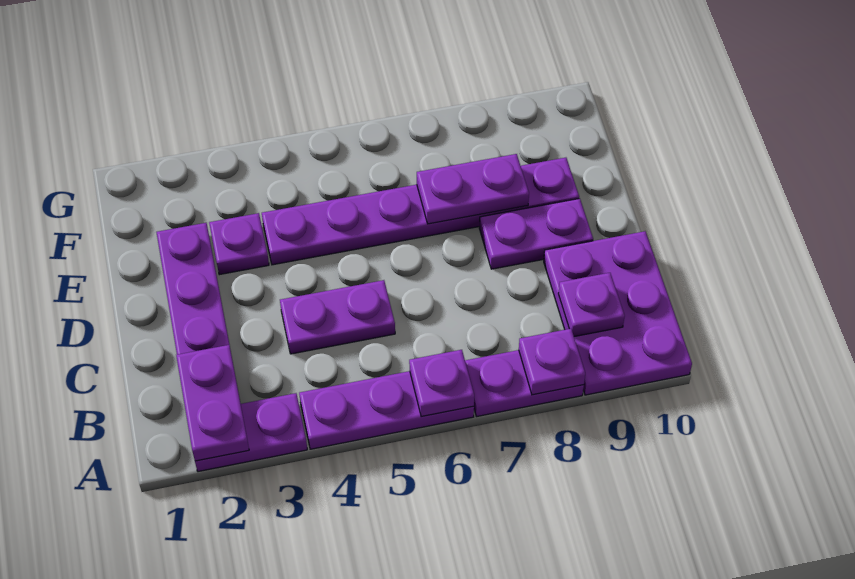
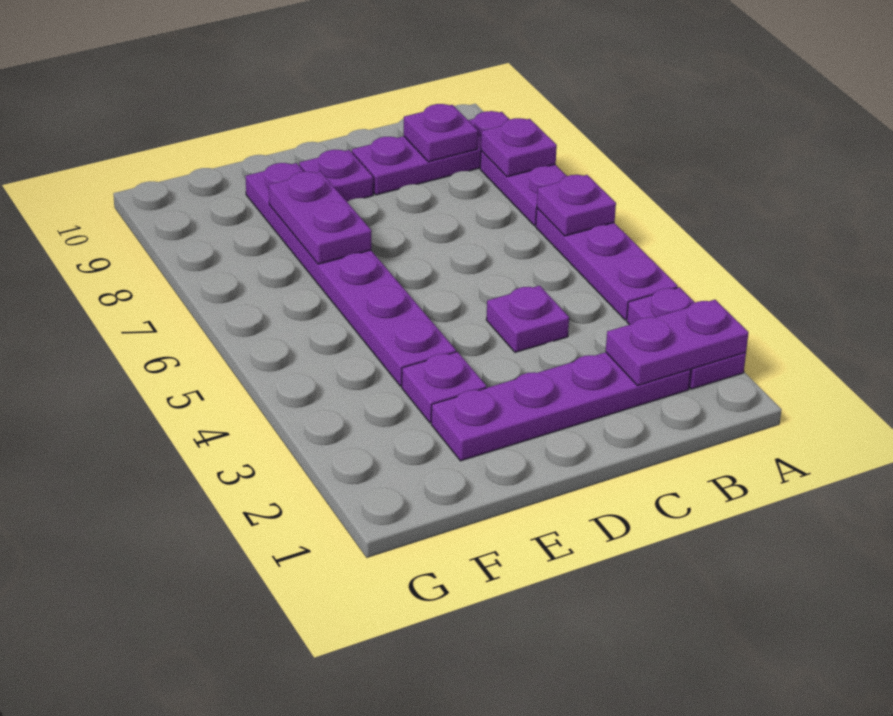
purple 2x3 plate [544,231,692,395] -> purple 1x3 plate [352,111,510,195]
purple 1x2 plate [280,280,395,354] -> purple 1x1 plate [486,286,569,352]
purple 1x2 plate [479,199,593,269] -> purple 1x1 plate [299,150,373,202]

